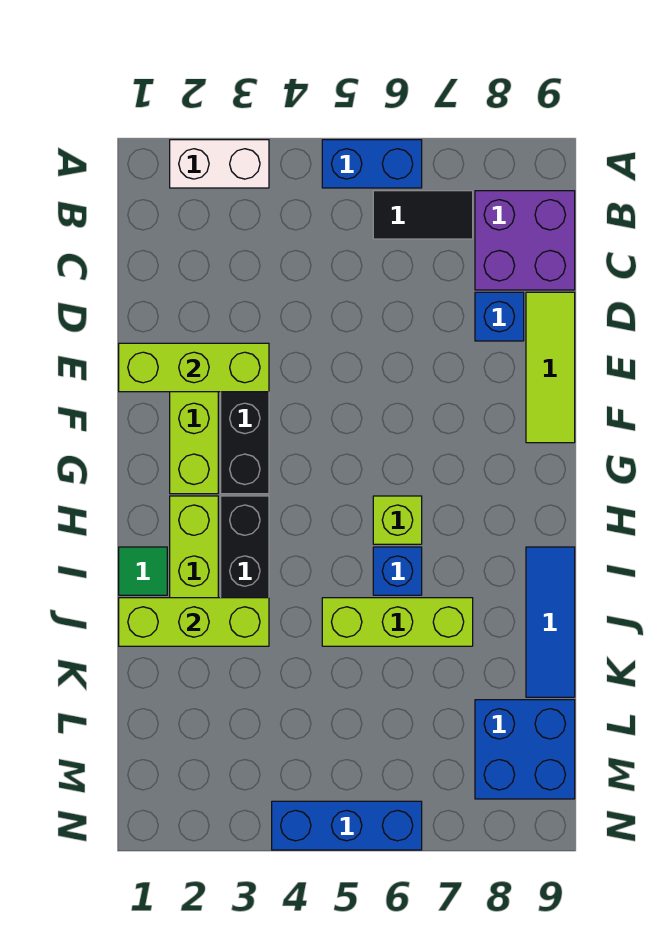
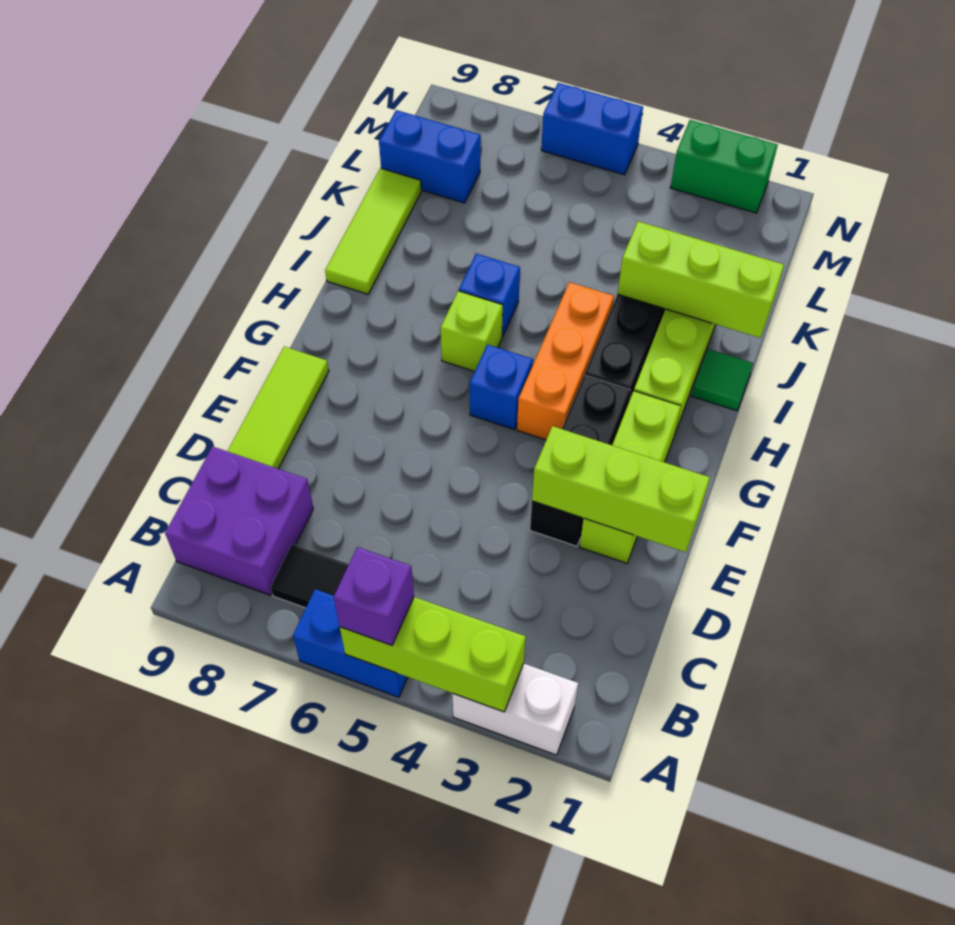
none -> purple 1x1 brick [334,547,414,645]
blue 1x1 brick [475,292,524,341] -> blue 1x1 brick moved to [470,345,533,430]
none -> orange 1x3 brick [517,282,614,440]
blue 1x3 tile [526,547,575,697] -> lime 1x3 tile [325,168,421,294]
lime 1x3 brick [322,598,473,646] -> lime 1x3 brick moved to [340,597,526,712]
blue 2x2 brick [475,700,575,799] -> blue 1x2 brick [379,110,481,203]
none -> green 1x2 brick [670,120,778,213]
blue 1x3 brick [272,801,422,850] -> blue 1x2 brick [541,83,643,175]

